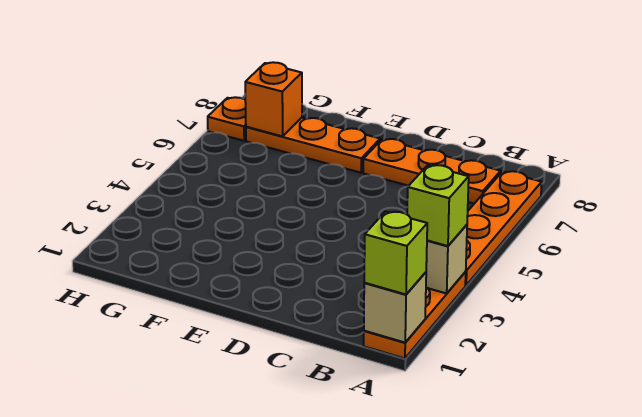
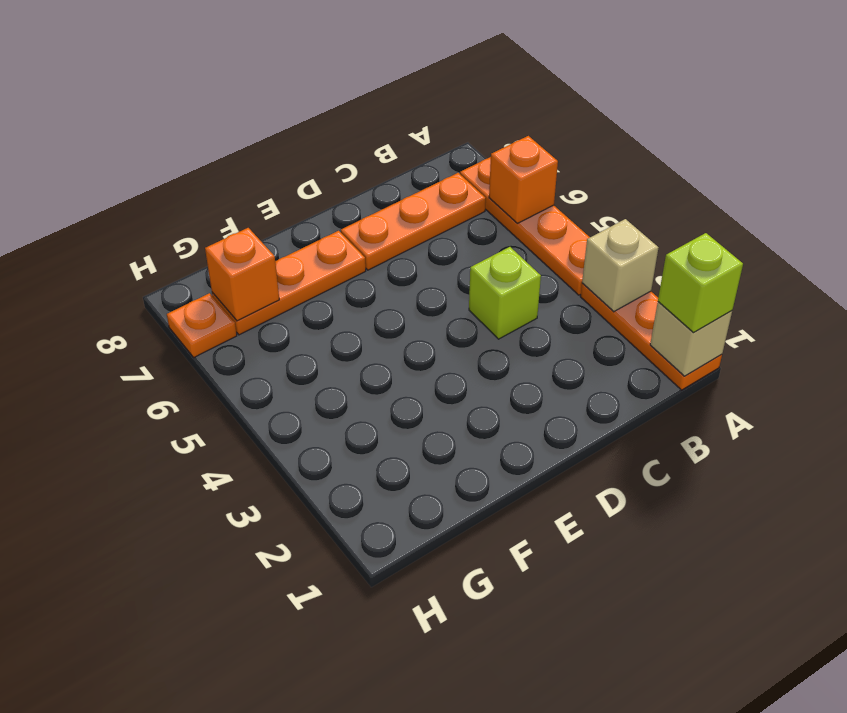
lime 1x1 brick [407,165,469,246] -> lime 1x1 brick moved to [469,247,541,339]
none -> orange 1x1 brick [489,136,558,223]

